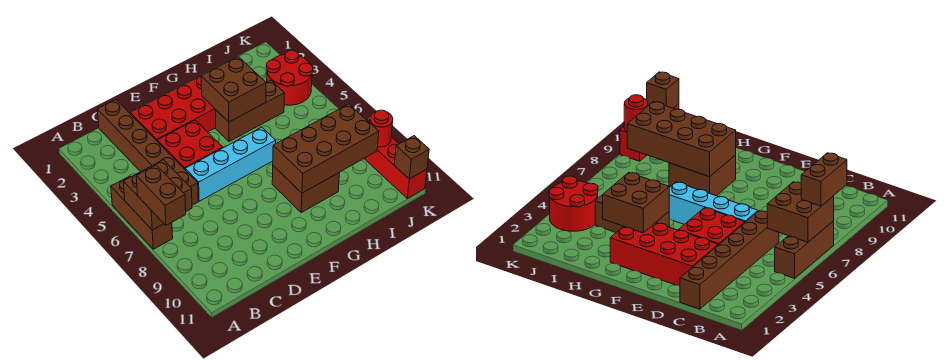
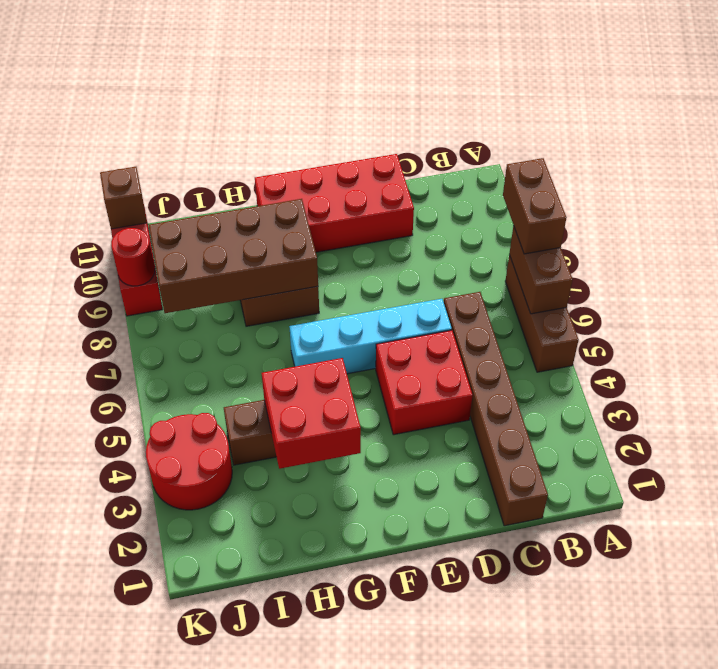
brown 2x2 brick [123,160,192,230] -> brown 1x2 brick [509,226,573,314]
red 2x4 brick [130,76,216,141] -> red 2x4 brick moved to [255,154,414,252]
brown 2x2 brick [201,57,266,122] -> red 2x2 brick [262,358,361,469]

